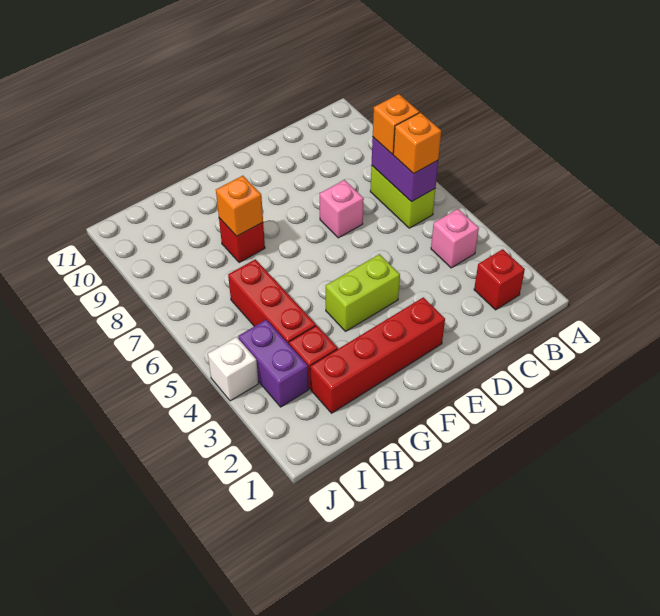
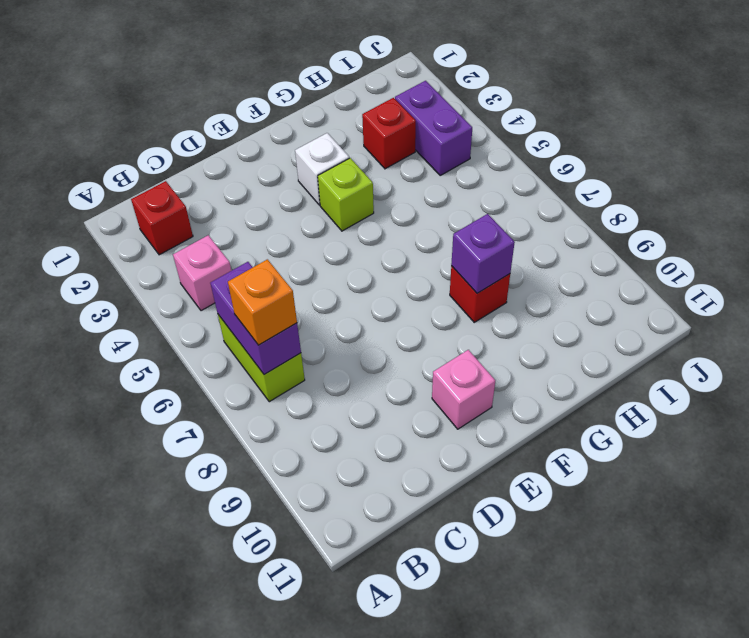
orange 1x1 brick [393,113,441,174] -> none
pink 1x1 brick [320,180,364,238] -> pink 1x1 brick moved to [432,350,495,429]
red 1x4 brick [310,297,445,413] -> none
lime 1x2 brick [326,254,400,331] -> lime 1x1 brick [318,158,374,231]
orange 1x1 brick [216,176,263,236] -> purple 1x1 brick [451,214,515,293]
red 1x3 brick [228,259,316,344] -> none
white 1x1 brick [208,337,258,401] -> white 1x1 brick moved to [295,133,349,205]

